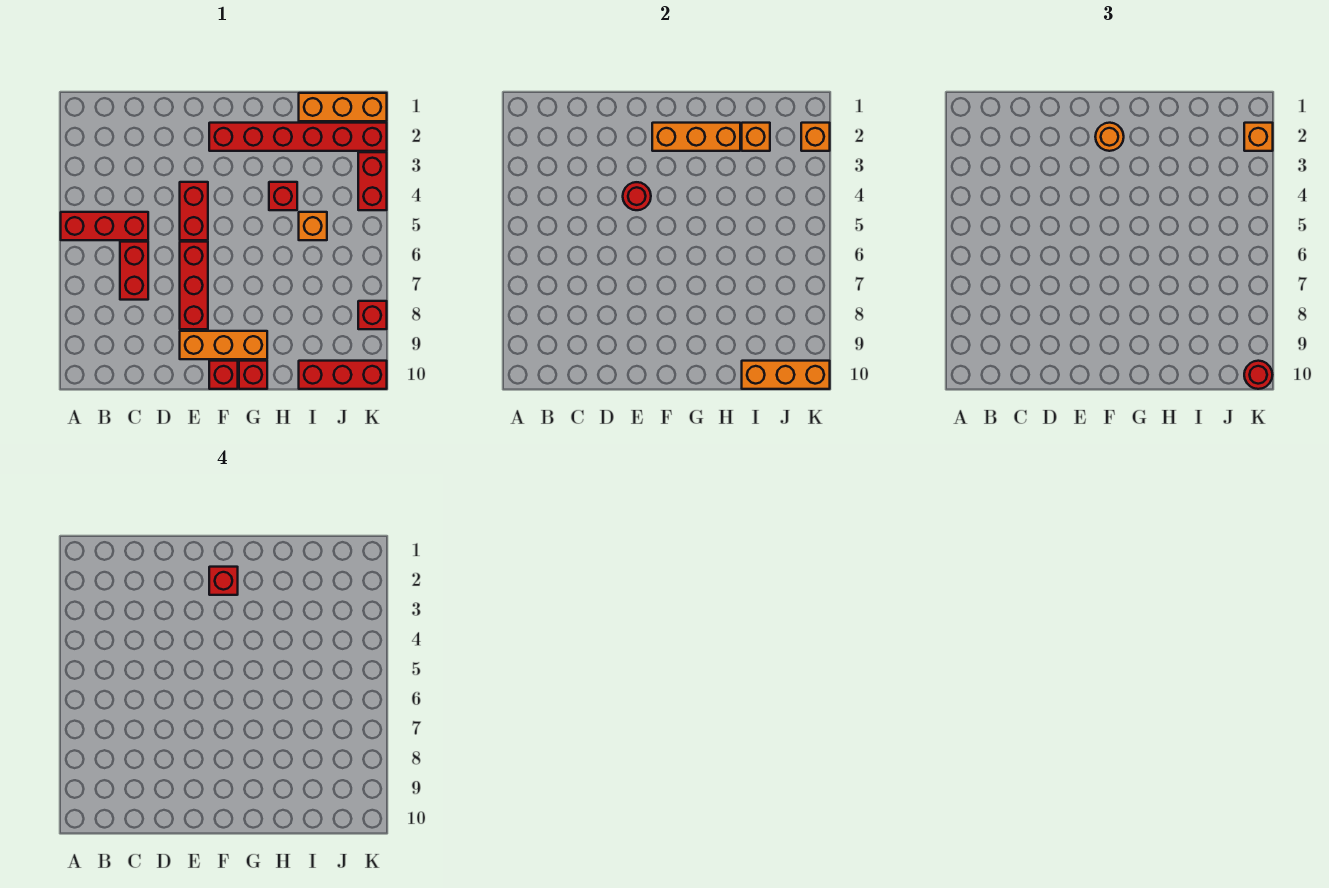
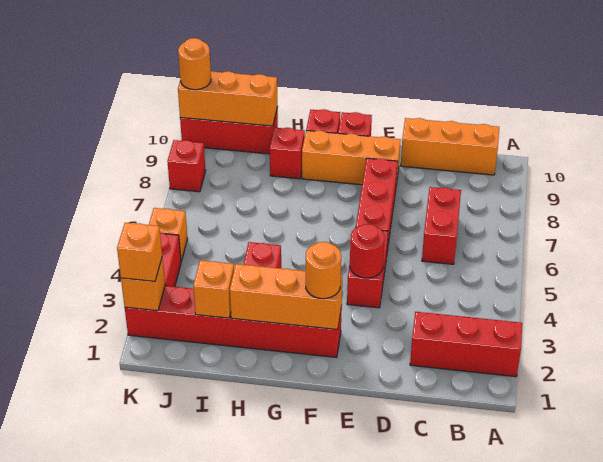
red 1x3 brick [61,212,148,240] -> red 1x3 brick moved to [410,312,522,377]
red 1x1 brick [209,567,238,595] -> red 1x1 brick moved to [270,128,305,179]
orange 1x3 brick [299,93,387,121] -> orange 1x3 brick moved to [401,118,499,175]
orange 1x1 brick [299,212,327,240] -> orange 1x1 brick moved to [149,208,187,261]
red 1x1 round brick [1244,361,1272,389] -> orange 1x1 round brick [178,38,211,90]

